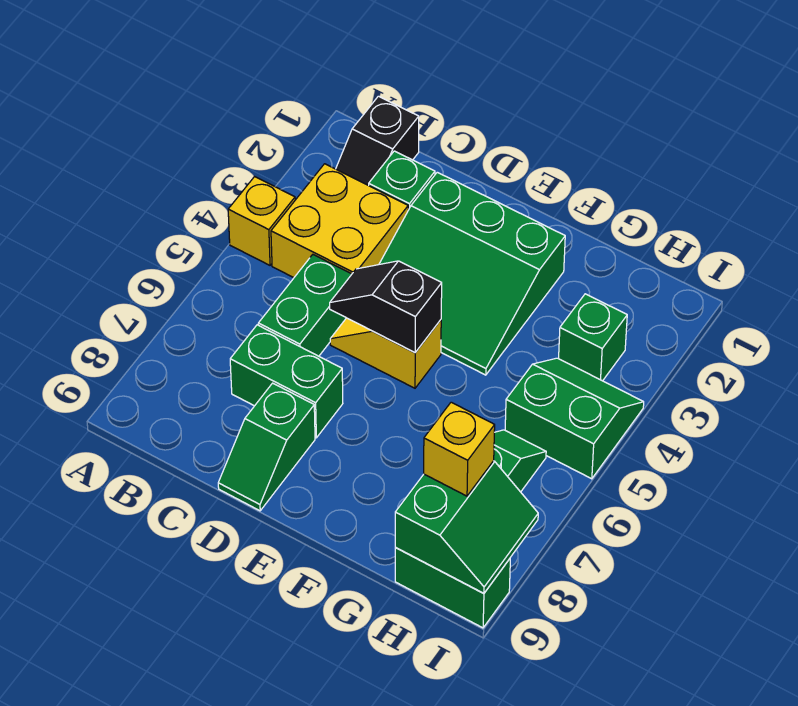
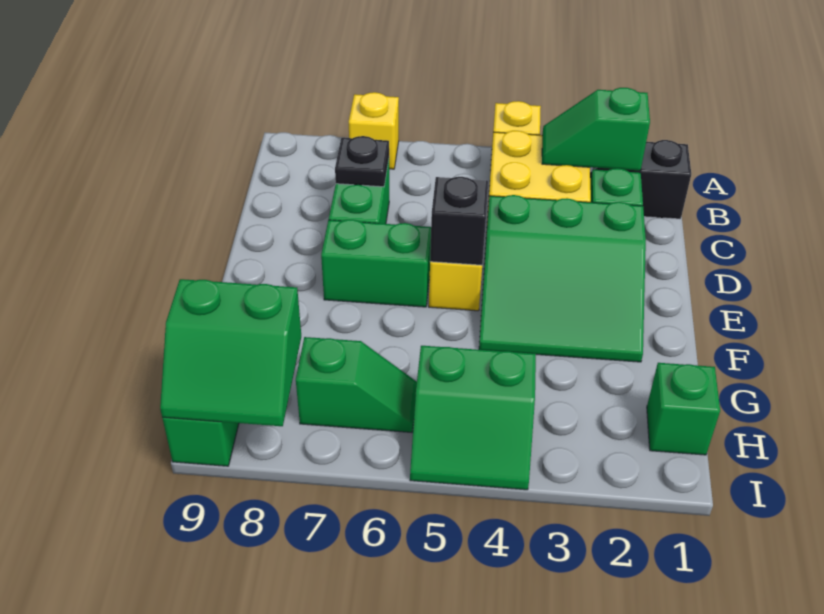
green 1x2 brick [258,255,352,356] -> green 1x2 brick moved to [321,220,431,307]
none -> black 1x1 plate [335,136,389,187]
green 3x3 slope [379,172,565,375] -> green 3x3 slope turned to [479,195,646,362]
green 1x2 slope [218,383,315,511] -> green 1x2 slope moved to [542,88,650,170]
green 1x1 brick [559,294,627,381] -> green 1x1 brick moved to [647,363,720,455]
green 2x2 slope [505,358,644,479] -> green 2x2 slope turned to [410,346,536,490]
yellow 1x1 brick [424,402,495,496] -> yellow 1x1 brick moved to [349,92,399,169]

